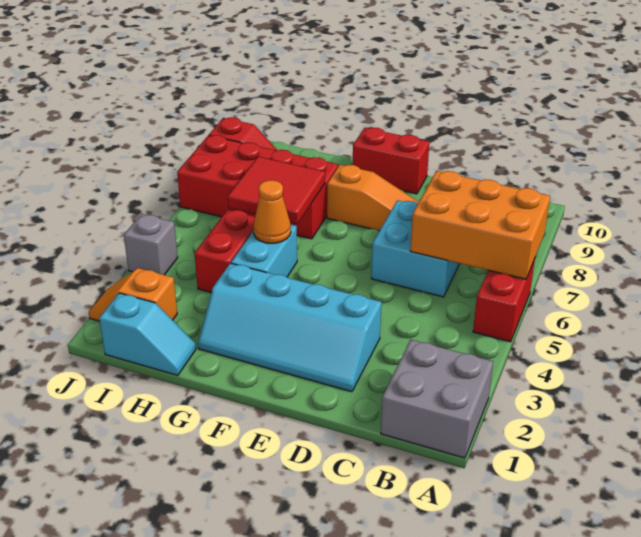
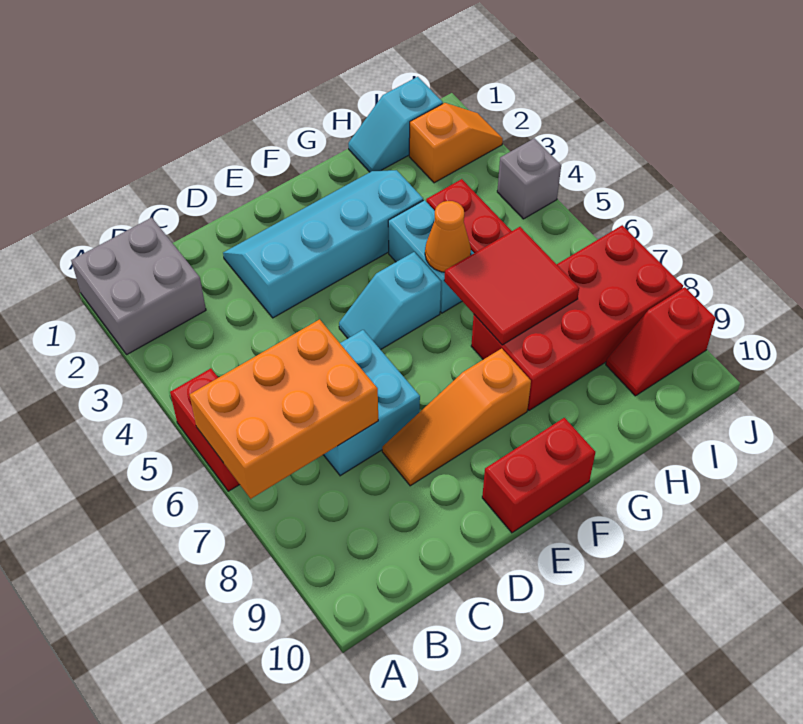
none -> cyan 1x2 slope [339,252,441,350]

